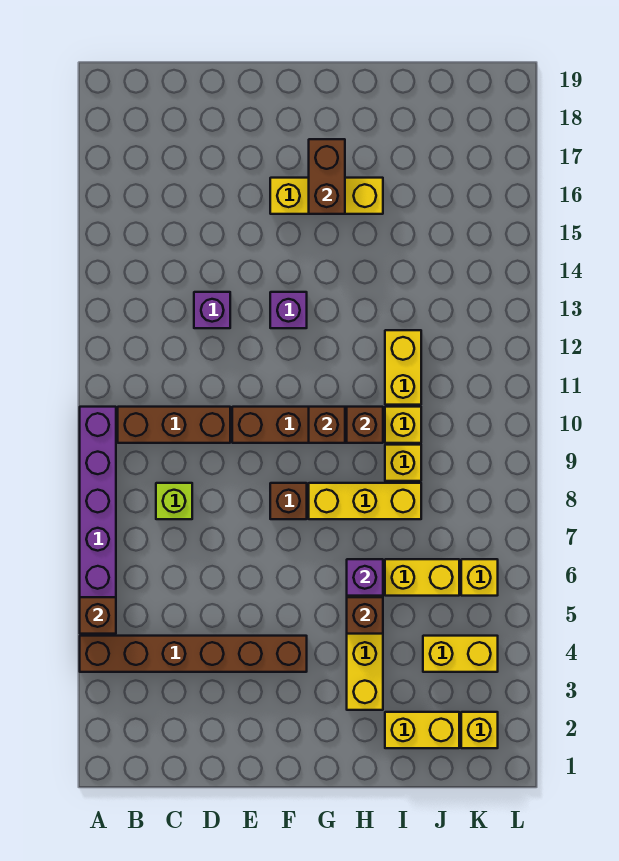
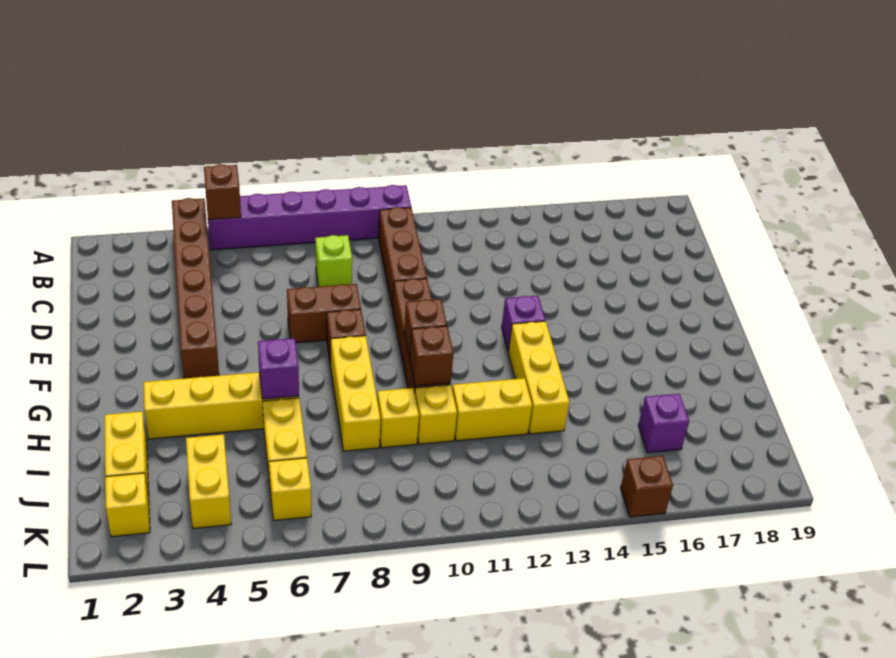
purple 1x1 brick [194,292,230,328] -> purple 1x1 brick moved to [638,394,689,453]
yellow 1x3 brick [270,178,383,214] -> yellow 1x3 brick moved to [508,321,569,434]
brown 1x2 brick [309,139,345,214] -> brown 1x2 brick moved to [287,284,361,343]
brown 1x1 brick [347,597,383,634] -> brown 1x1 brick moved to [621,456,673,517]

